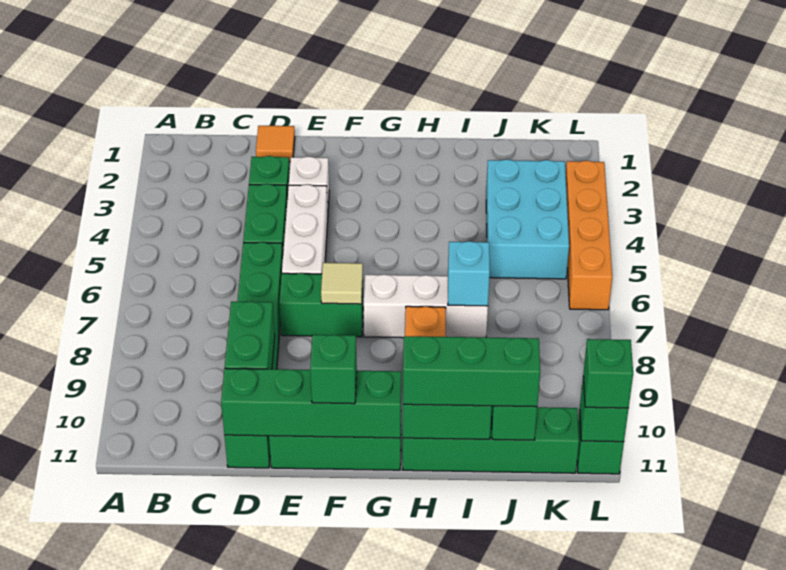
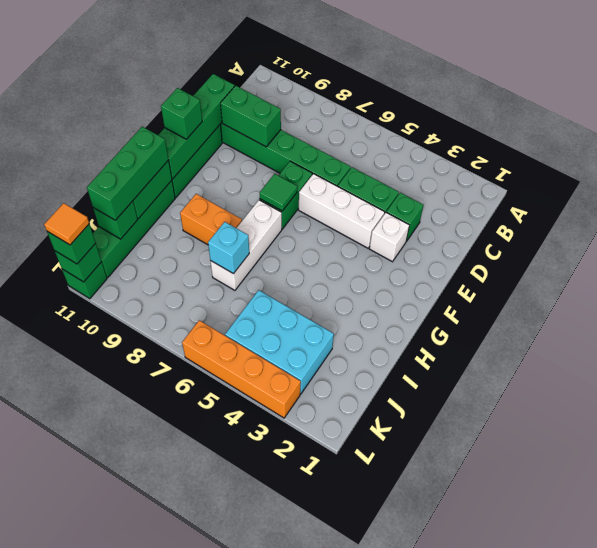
orange 1x1 tile [256,126,295,162] -> orange 1x1 tile moved to [44,203,89,245]
tan 1x1 tile [321,263,363,304] -> green 1x1 tile [260,174,297,211]

